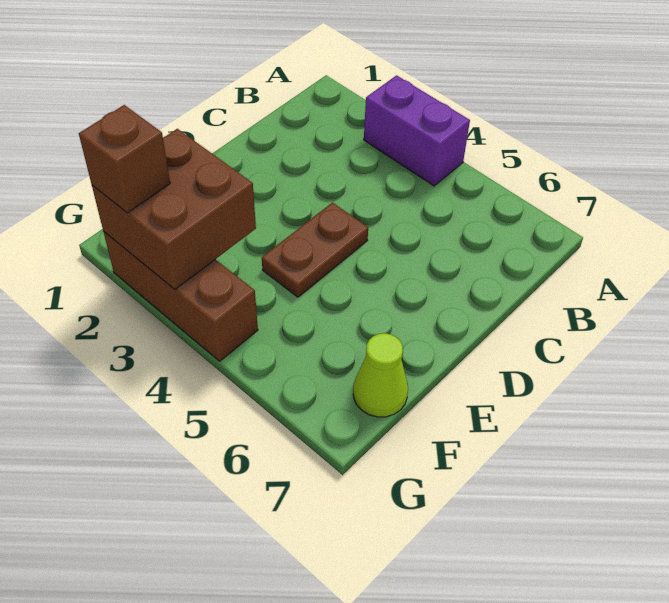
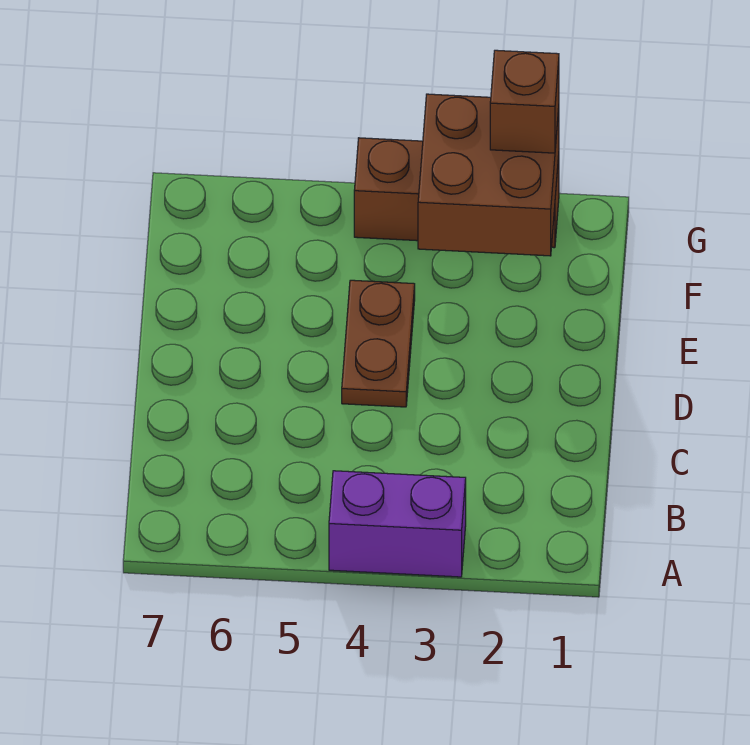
lime 1x1 cone [353,333,408,417] -> none

